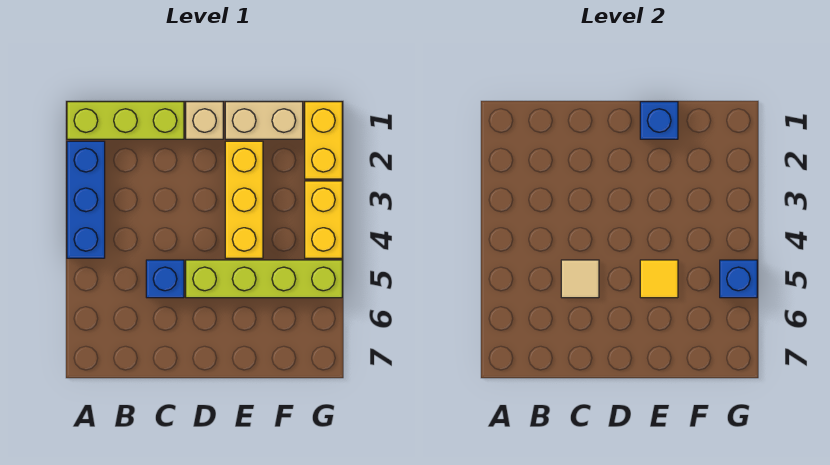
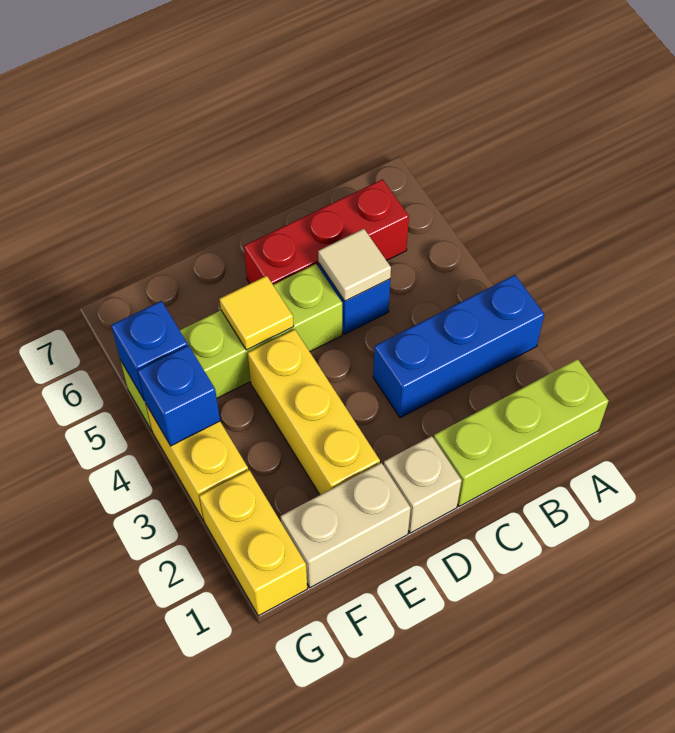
blue 1x3 brick [67,141,105,258] -> blue 1x3 brick turned to [373,275,544,418]
none -> red 1x3 brick [244,179,409,284]
blue 1x1 brick [640,102,678,139] -> blue 1x1 brick moved to [138,345,220,446]

